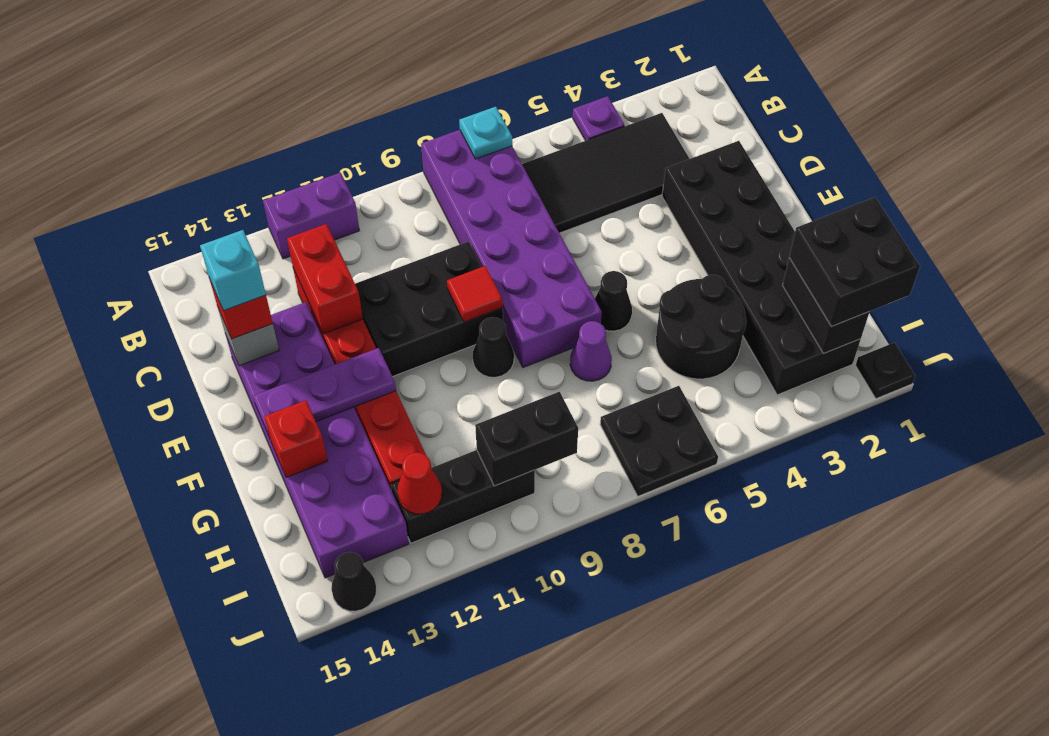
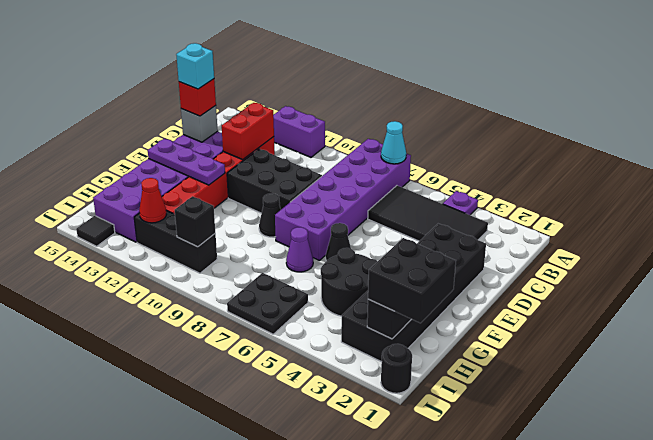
cyan 1x1 plate [459,107,512,159] -> cyan 1x1 cone [381,121,406,164]
red 1x1 tile [447,266,503,322] -> none
red 1x1 brick [264,400,327,477] -> none
black 1x2 brick [475,392,578,486] -> black 1x1 brick [175,196,215,247]
black 1x1 plate [855,343,915,399] -> black 1x1 round brick [381,344,412,393]
black 1x1 cone [331,552,377,611] -> black 1x1 tile [76,216,115,246]

